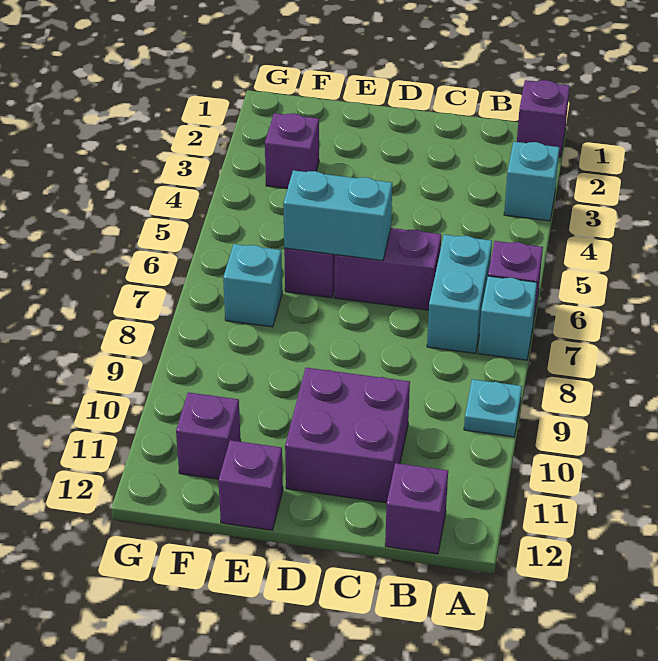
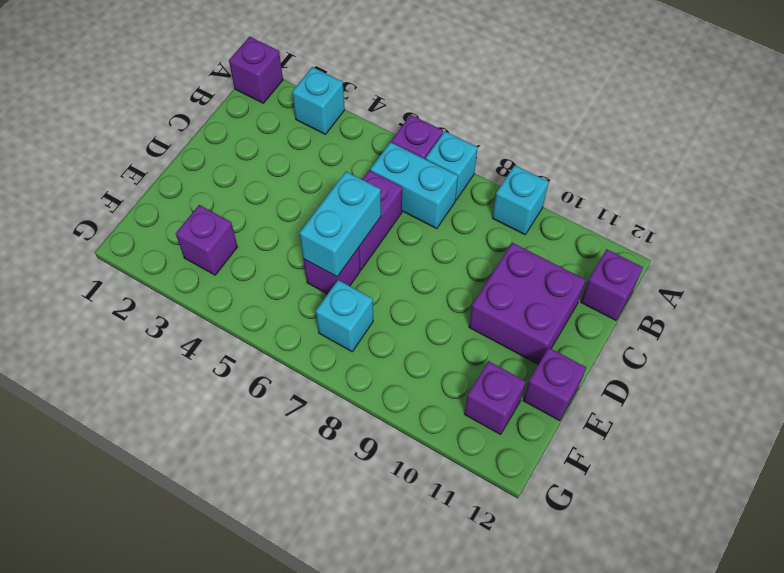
cyan 1x1 plate [464,379,522,437] -> cyan 1x1 brick [492,165,549,235]

